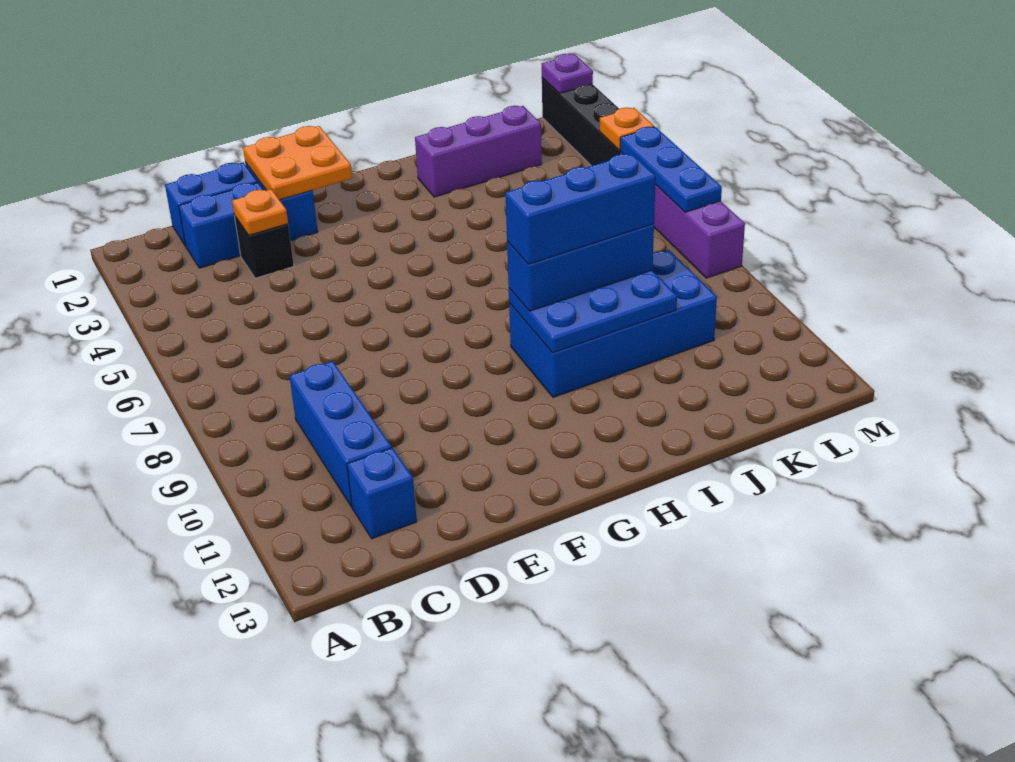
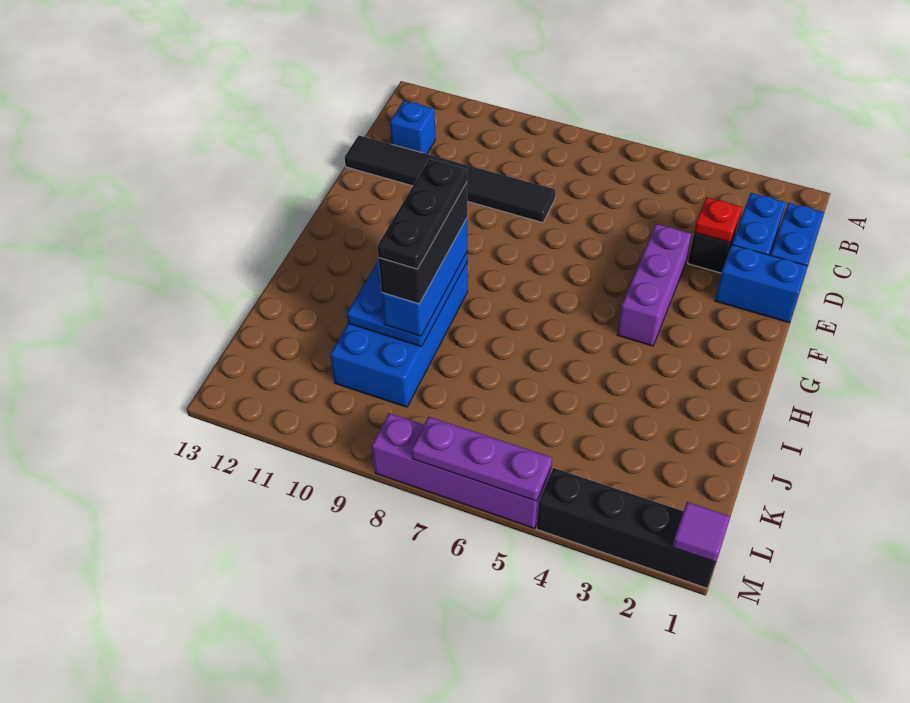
blue 1x3 brick [289,361,392,507] -> none
orange 1x1 plate [232,189,288,235] -> red 1x1 plate [694,197,742,242]
none -> black 1x6 tile [345,135,555,223]
orange 2x2 plate [243,126,352,200] -> none
blue 1x3 brick [505,154,656,264] -> black 1x3 brick [379,183,467,304]
none -> black 1x3 plate [377,159,467,269]
purple 1x3 brick [415,106,542,197] -> purple 1x3 brick moved to [617,224,691,346]
purple 1x1 plate [542,54,593,94] -> purple 1x1 tile [672,502,730,562]
orange 1x1 plate [600,108,654,150] -> none
blue 1x3 plate [620,127,722,212] -> purple 1x3 plate [412,417,552,501]

